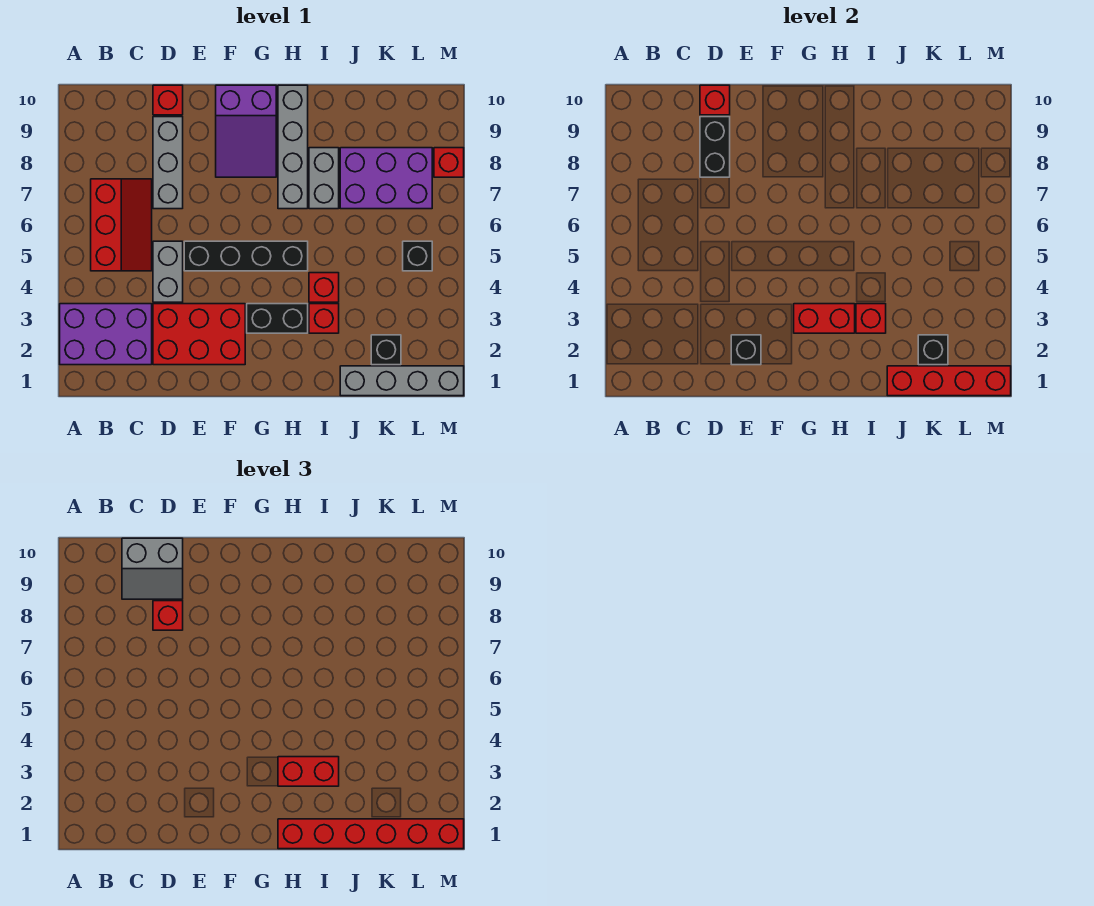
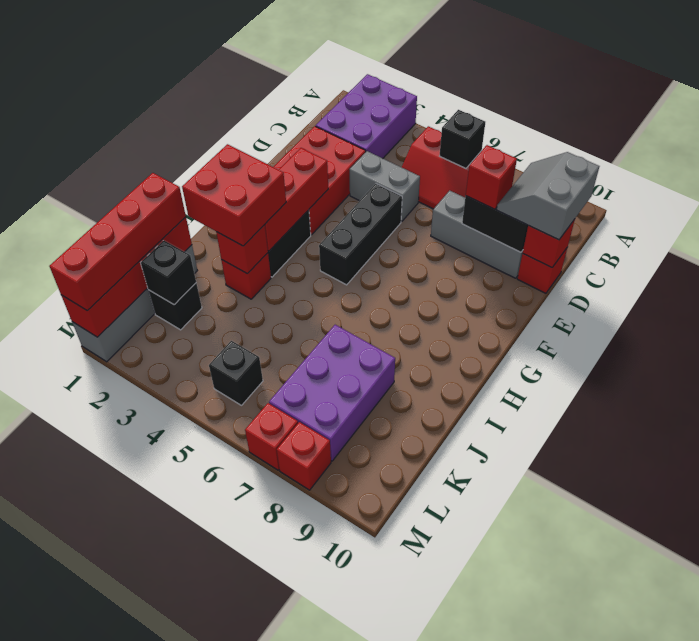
black 1x1 brick [731,335,761,365] -> black 1x1 brick moved to [440,110,485,168]
black 1x4 brick [184,241,308,271] -> black 1x3 brick [319,184,402,285]
purple 2x3 slope [216,85,276,177] -> none
red 1x2 brick [794,304,855,333] -> red 1x3 brick [265,148,328,251]
red 1x6 brick [278,819,464,849] -> red 1x4 brick [49,173,186,311]
red 1x2 brick [278,757,339,786] -> red 2x2 brick [182,144,286,246]
grey 1x4 brick [278,85,308,209] -> none
red 1x1 brick [309,273,339,302] -> red 1x1 brick moved to [245,403,298,470]
grey 1x2 brick [309,148,339,209] -> none

